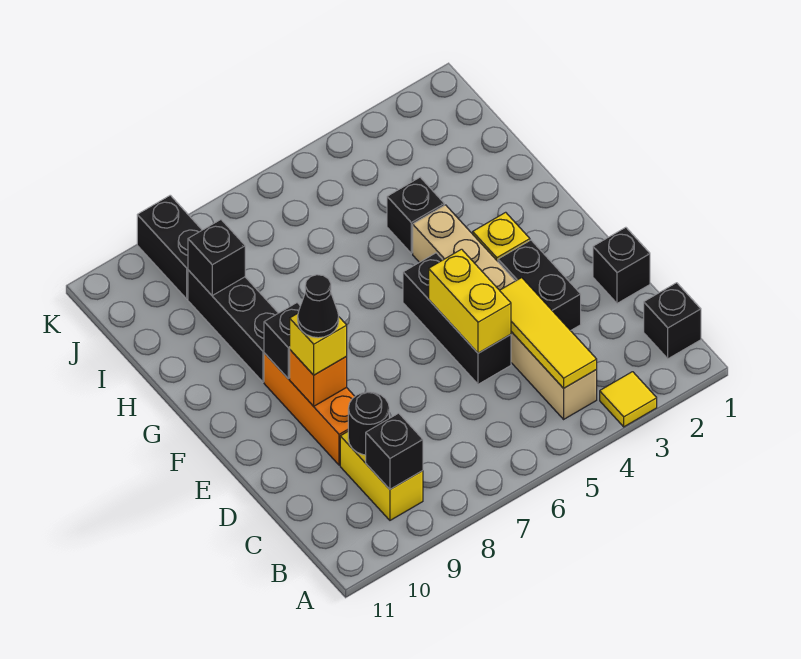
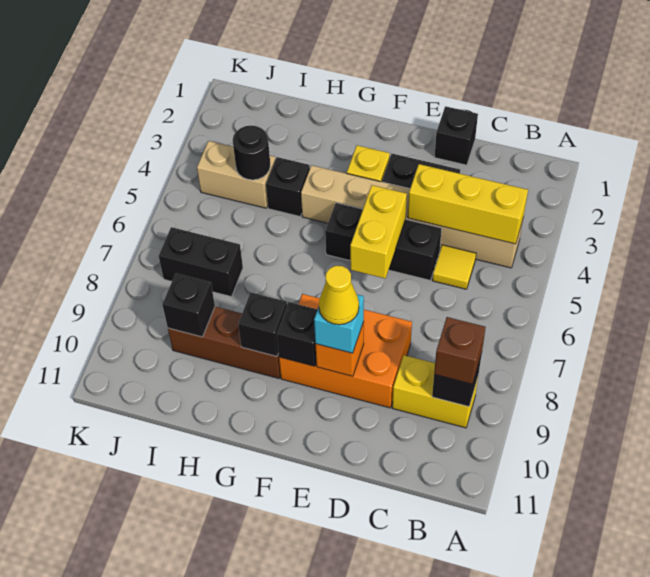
yellow 1x1 tile [600,372,657,427] -> yellow 1x1 tile moved to [432,245,476,289]
black 1x1 brick [644,283,701,359] -> black 1x1 brick moved to [238,292,287,356]
yellow 1x3 tile [500,278,597,388] -> yellow 1x3 brick [408,164,528,244]
none -> brown 1x1 brick [434,317,486,384]
black 1x1 round brick [348,392,389,455] -> black 1x1 round brick moved to [233,125,270,180]
yellow 1x2 brick [429,249,511,353] -> yellow 1x2 brick turned to [350,185,407,278]
orange 1x3 brick [264,353,355,465] -> orange 2x3 brick [279,294,412,408]
yellow 1x1 brick [290,313,347,375] -> cyan 1x1 brick [314,294,364,353]
black 1x1 cone [298,275,339,338] -> yellow 1x1 cone [319,266,359,325]
black 1x3 brick [188,270,278,382] -> brown 1x3 brick [168,307,281,378]
none -> tan 1x2 brick [197,141,275,208]
black 1x2 brick [137,195,202,299] -> black 1x2 brick moved to [159,227,243,297]

